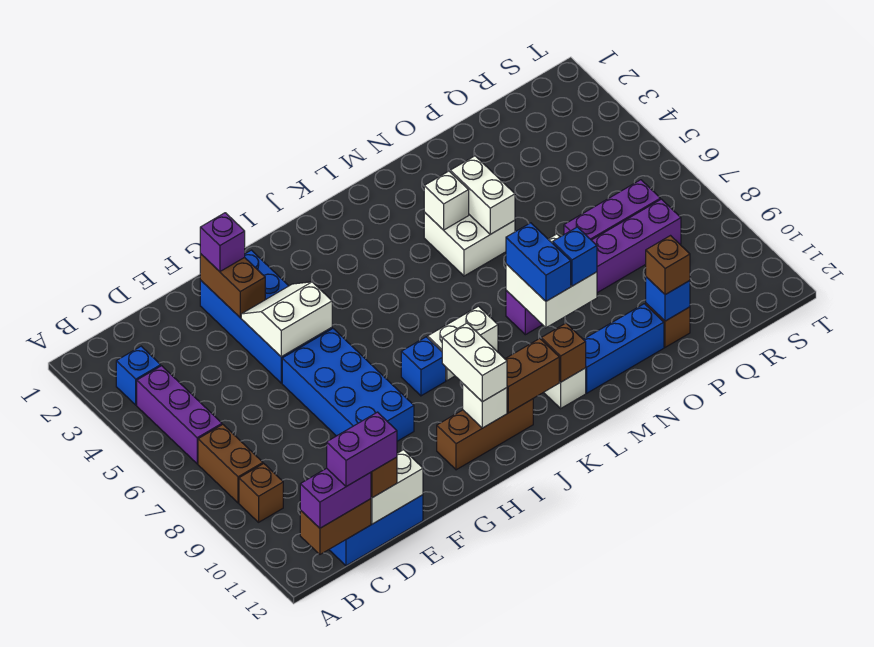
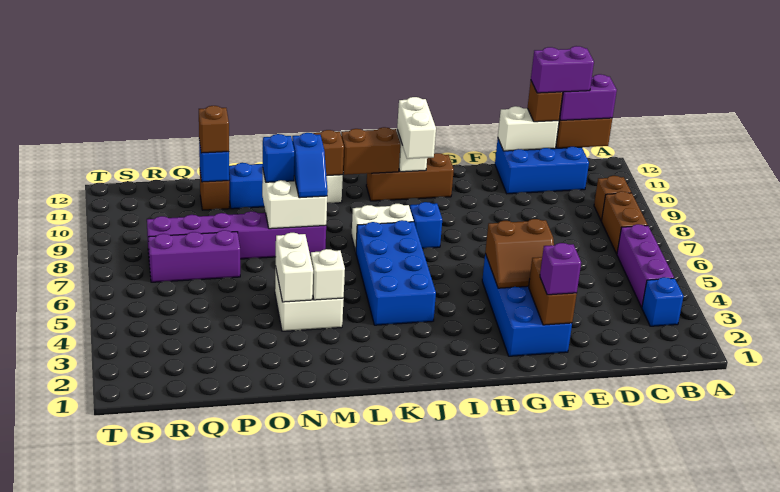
white 2x2 slope [241,282,332,357] -> brown 2x2 slope [485,219,554,288]
blue 2x4 brick [282,328,414,441] -> blue 2x4 brick moved to [356,220,436,325]
blue 1x2 brick [506,223,571,301] -> blue 1x2 slope [292,133,328,198]

